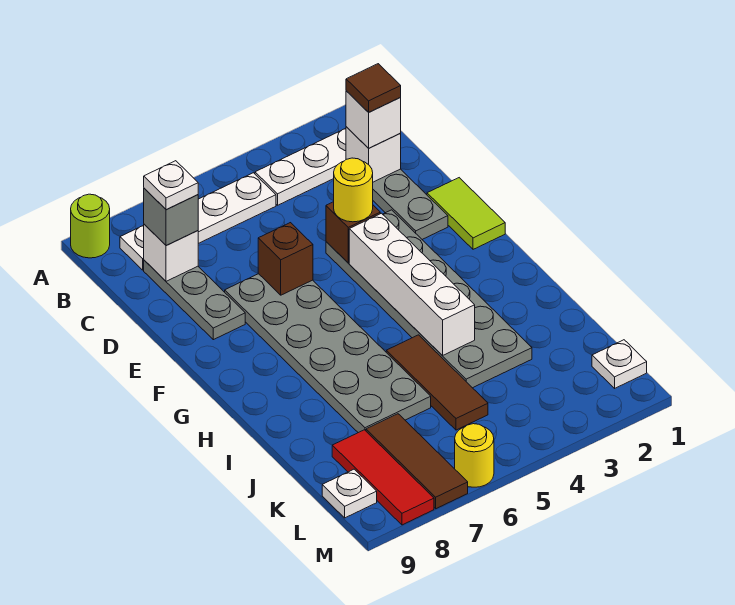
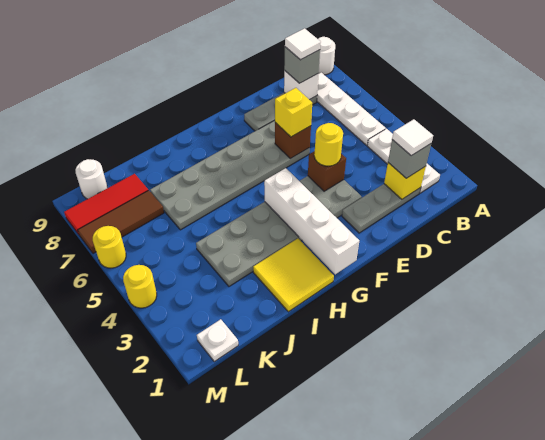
lime 1x1 round brick [71,194,110,258] -> white 1x1 round brick [318,37,335,75]
white 1x1 brick [346,127,401,182] -> yellow 1x1 brick [384,163,426,199]
white 1x1 brick [346,91,401,148] -> grey 1x1 brick [388,140,431,178]
brown 1x1 tile [346,64,401,112] -> white 1x1 tile [392,119,433,156]
white 1x1 plate [144,161,198,210] -> white 1x1 tile [285,28,321,60]
lime 1x2 tile [427,178,505,249] -> none
none -> yellow 1x1 brick [275,88,312,137]
white 1x4 brick [349,213,475,356] -> white 1x4 brick turned to [264,168,360,274]
none -> yellow 2x2 tile [253,239,334,312]
brown 1x3 tile [386,335,488,430] -> none
white 1x1 plate [322,469,377,518] -> white 1x1 round brick [76,159,107,199]
none -> yellow 1x1 round brick [123,265,157,308]

